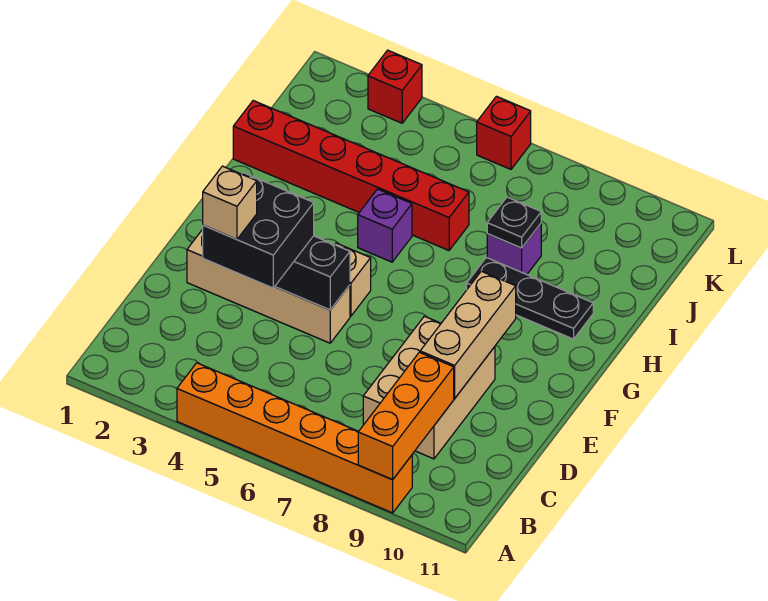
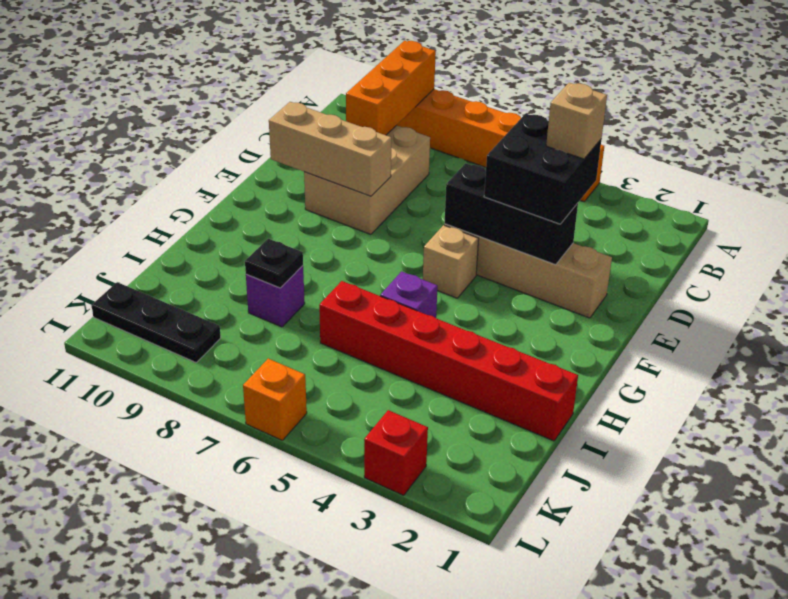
tan 1x3 brick [420,271,516,398] -> tan 1x3 brick turned to [269,102,391,196]
black 1x3 plate [467,258,593,339] -> black 1x3 plate moved to [91,282,221,362]
red 1x1 brick [477,96,531,169] -> orange 1x1 brick [243,359,307,441]

